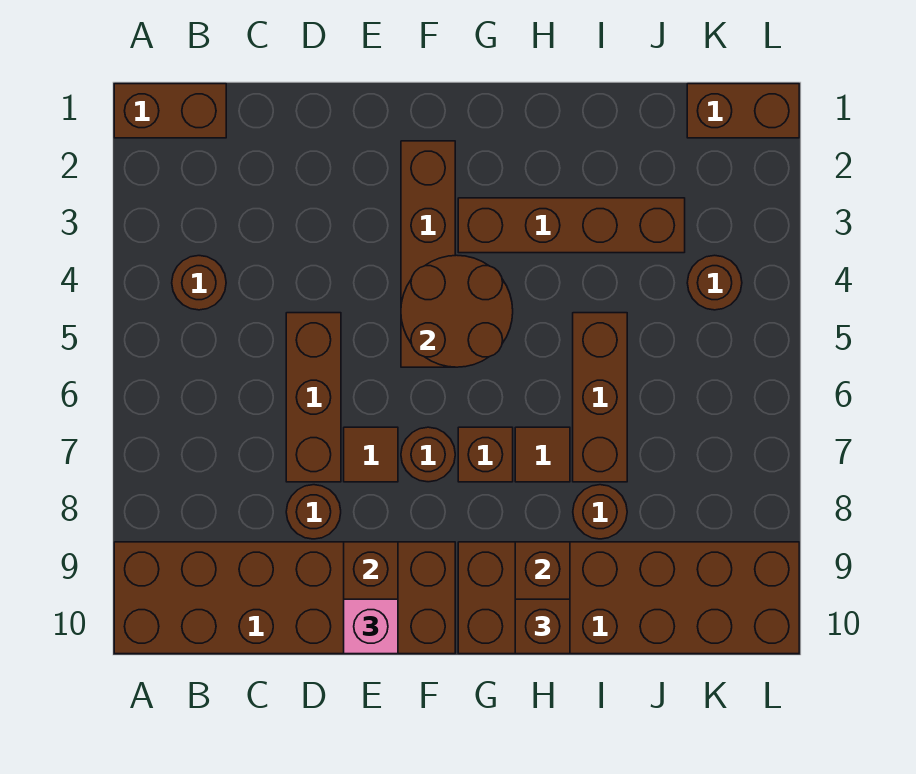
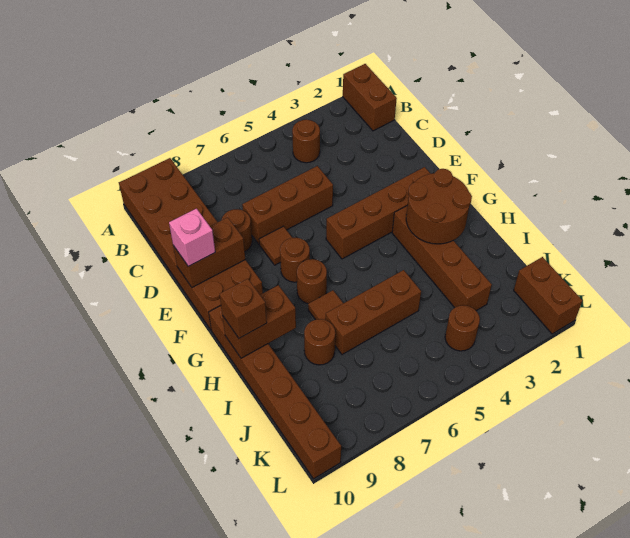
brown 2x2 round brick [401,255,513,367] -> brown 2x2 round brick moved to [406,169,472,244]
brown 1x1 brick [458,427,513,482] -> brown 1x1 round brick [297,259,327,304]
brown 2x6 brick [458,542,799,654] -> brown 1x6 brick [209,306,341,479]

